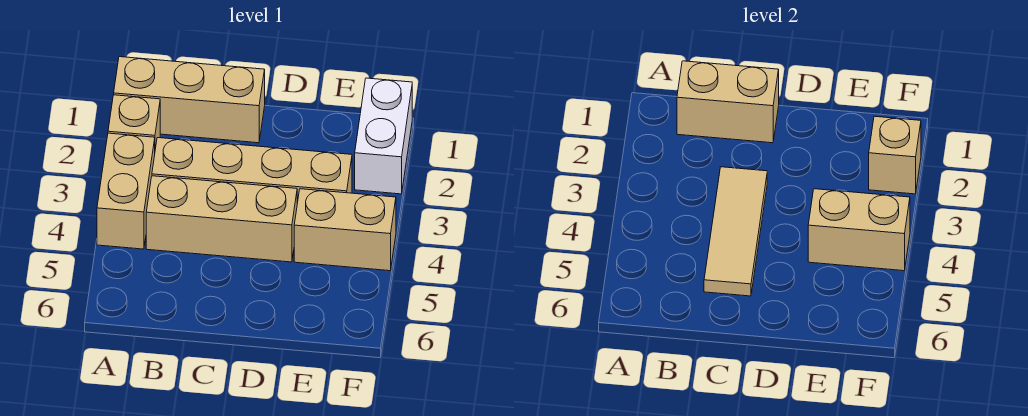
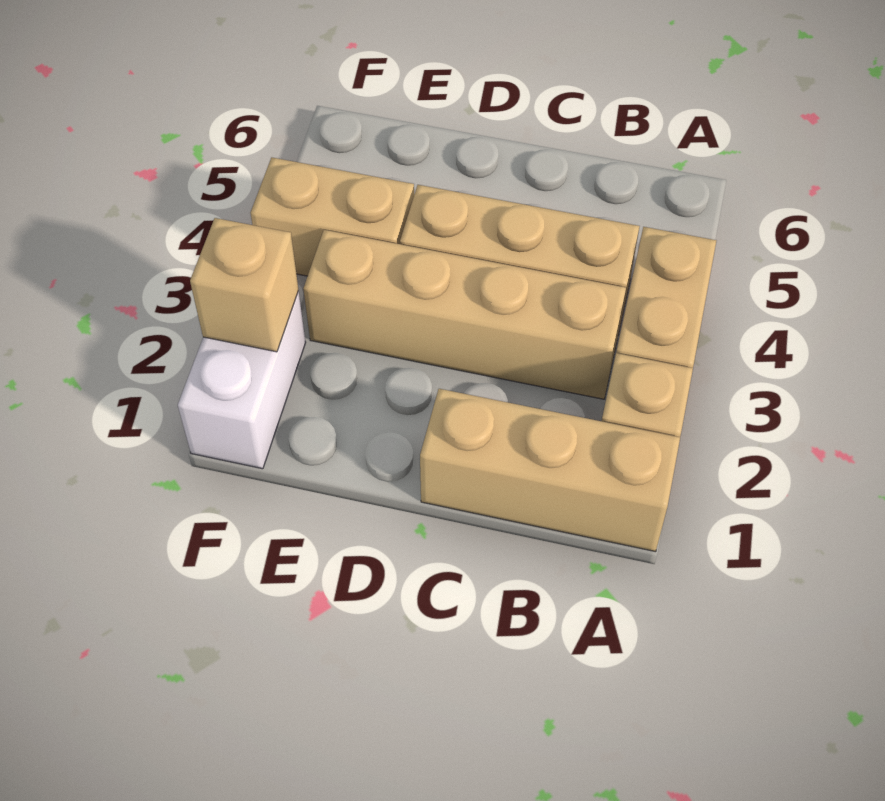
tan 1x2 brick [677,61,779,143] -> none
tan 1x3 tile [704,167,767,296] -> none
tan 1x2 brick [808,189,910,271] -> none

